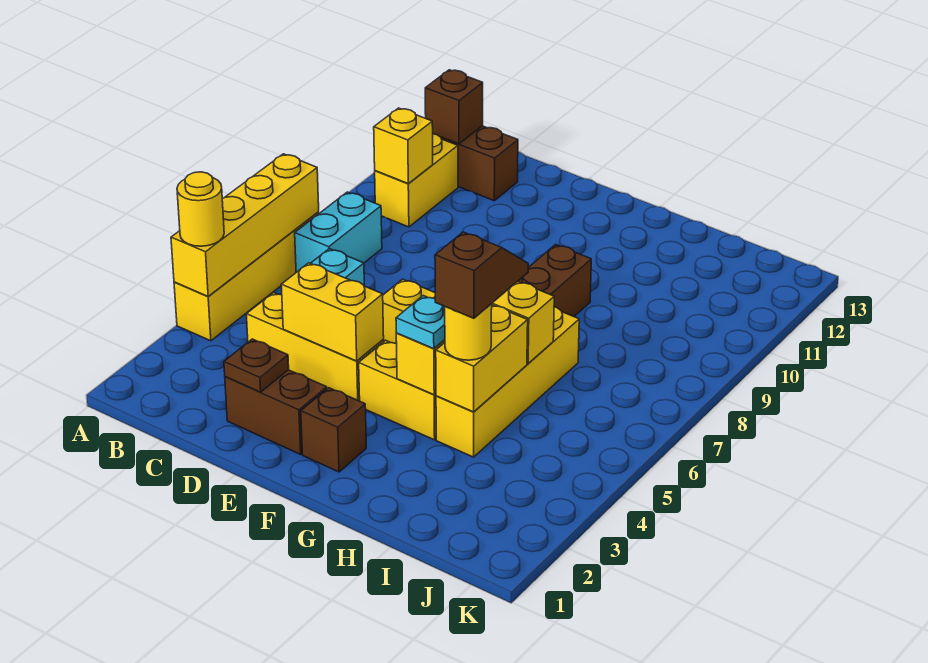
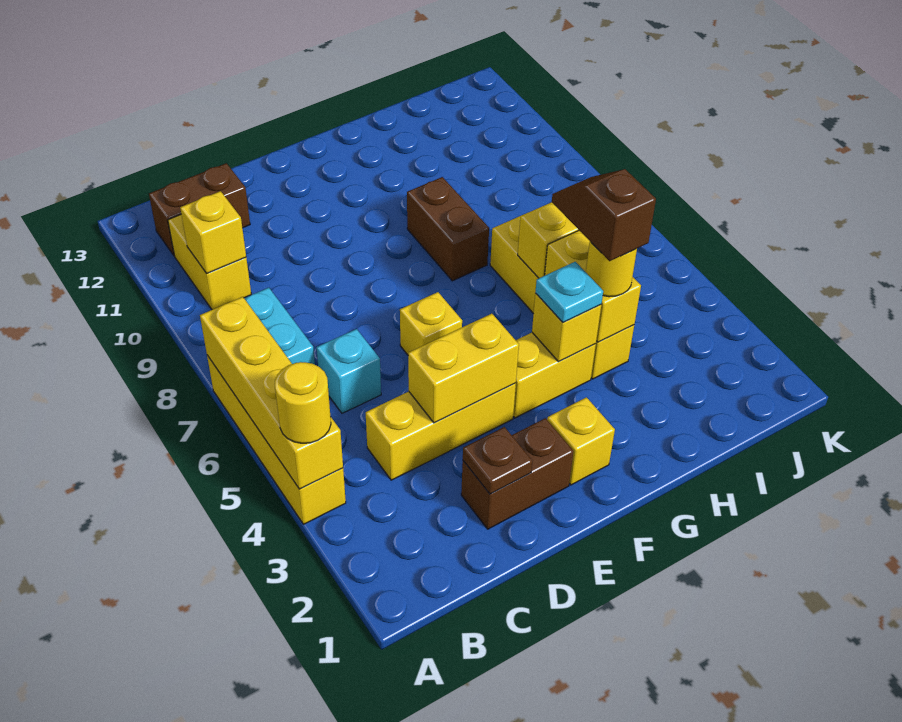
brown 1x1 brick [425,70,483,144] -> none
brown 1x1 brick [301,388,366,472] -> yellow 1x1 brick [547,397,615,485]

